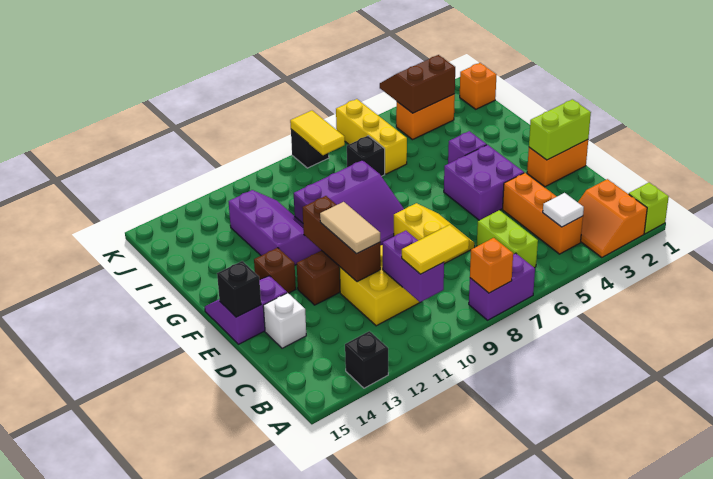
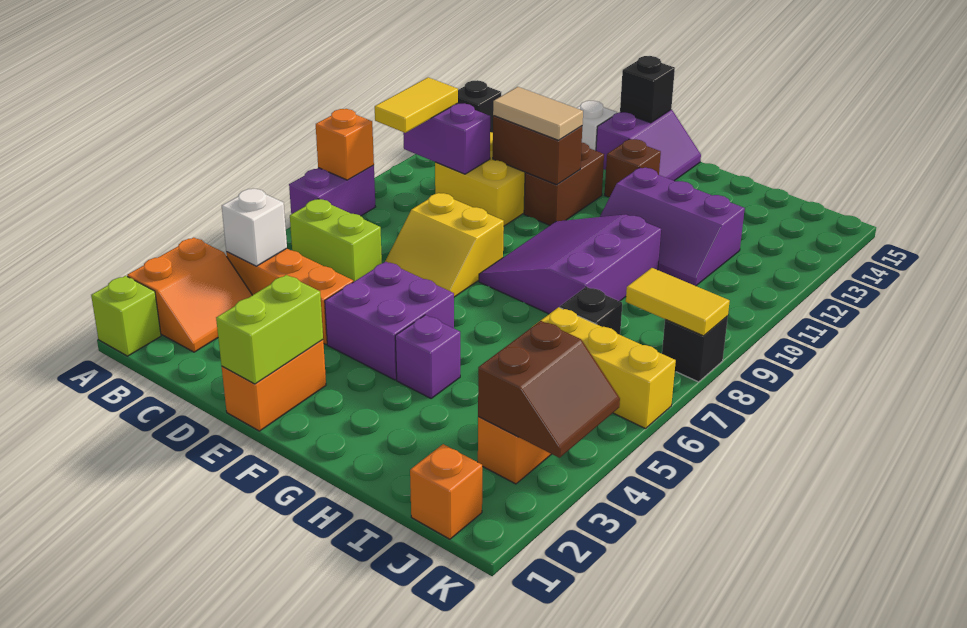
orange 2x2 slope [578,179,647,257] -> orange 2x2 slope turned to [127,238,252,352]
white 1x1 tile [543,193,584,227] -> white 1x1 brick [222,189,287,266]
brown 1x3 brick [302,196,381,282] -> brown 1x2 brick [493,116,582,185]

